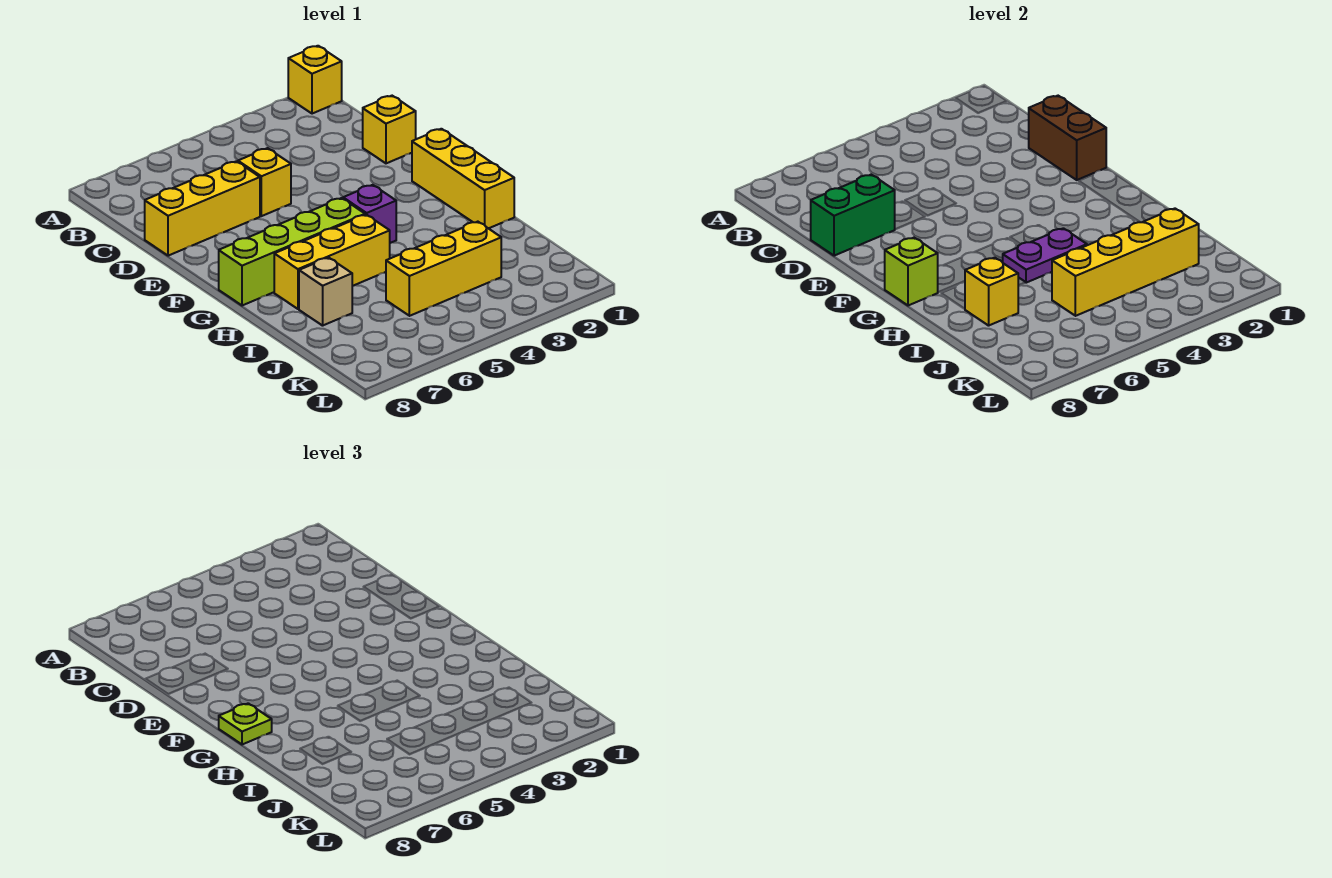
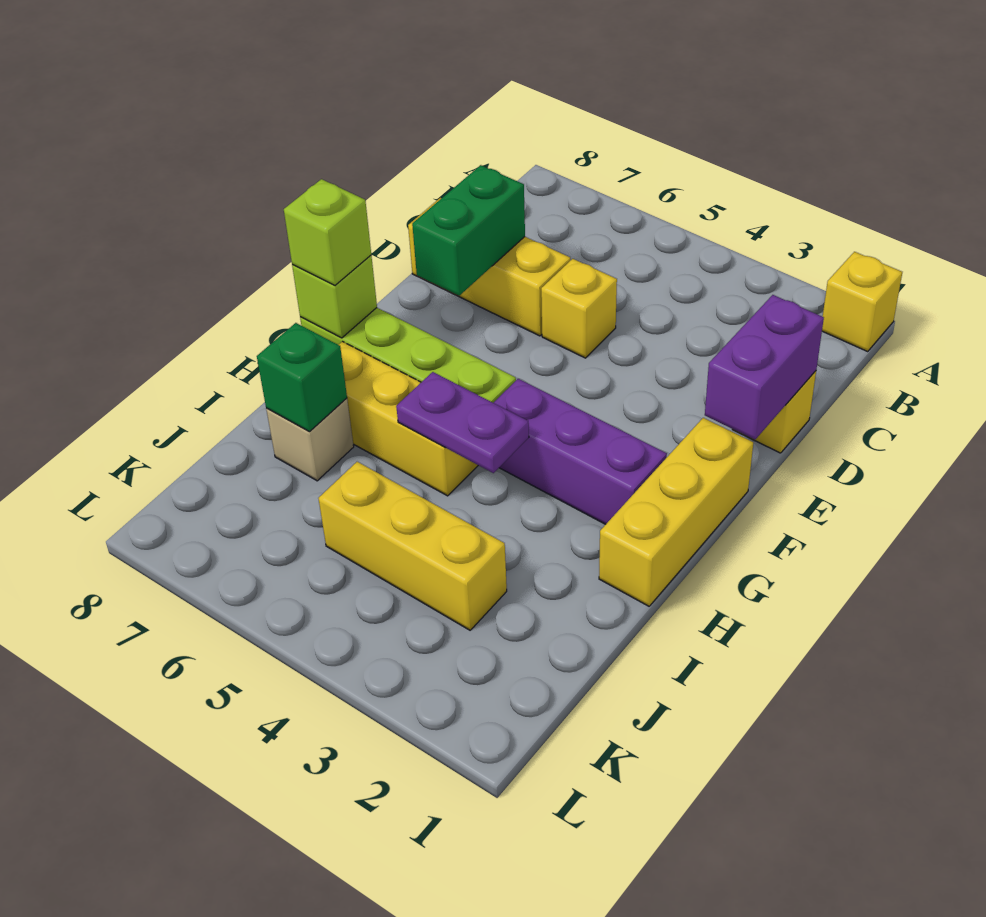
brown 1x2 brick [1029,96,1106,180] -> purple 1x2 brick [705,295,824,440]
green 1x2 brick [811,175,895,256] -> green 1x2 brick turned to [412,165,525,296]
purple 1x1 brick [343,185,396,243] -> purple 1x3 brick [494,379,667,524]
lime 1x1 plate [219,703,272,745] -> lime 1x1 brick [284,179,371,285]
yellow 1x1 brick [965,258,1018,326] -> green 1x1 brick [257,323,347,432]
yellow 1x4 brick [1052,209,1199,316] -> none

